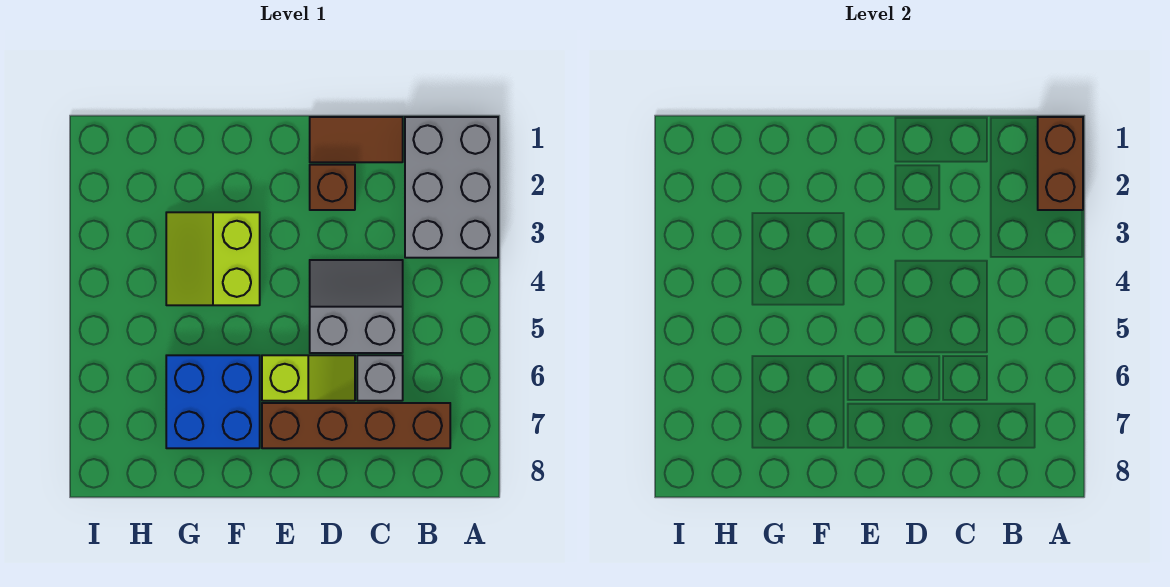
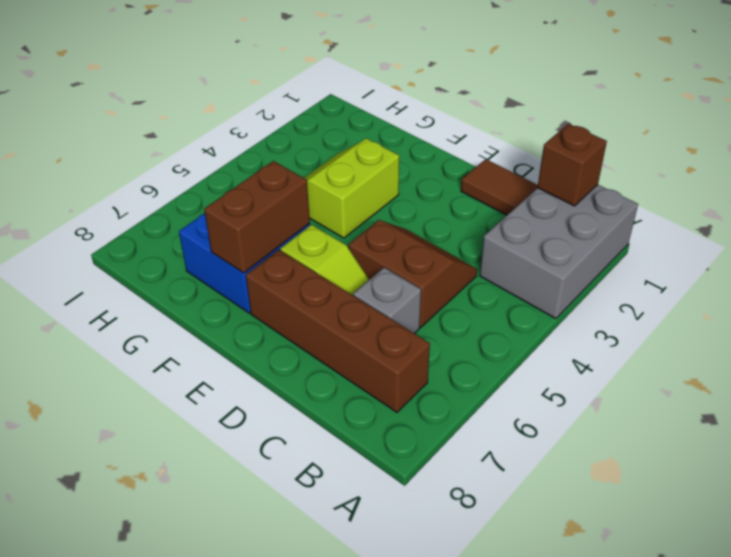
brown 1x2 brick [1038,117,1083,210] -> brown 1x2 brick moved to [204,161,310,273]
grey 2x2 slope [310,260,403,353] -> brown 2x2 slope [349,220,477,327]
brown 1x1 brick [310,165,355,210] -> brown 1x1 brick moved to [538,124,607,206]

